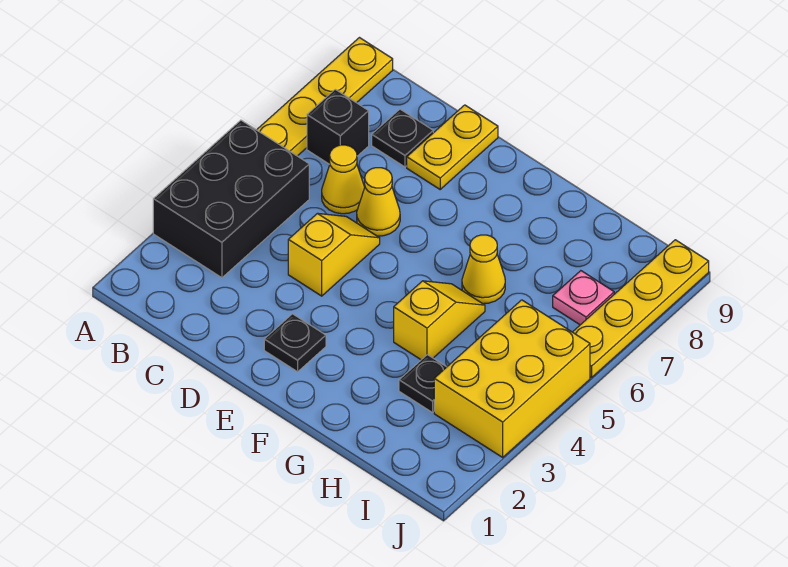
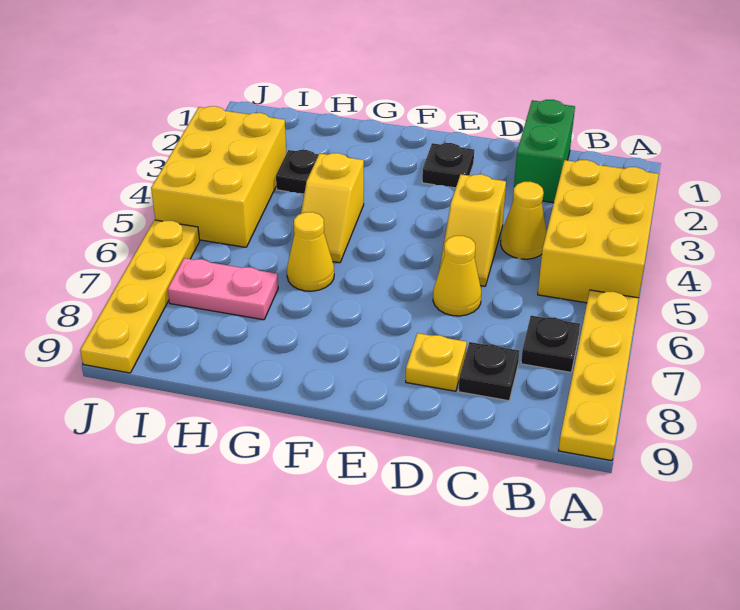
black 2x3 brick [153,120,309,278] -> yellow 2x3 brick [538,160,659,303]
black 1x1 brick [307,89,369,164] -> black 1x1 plate [521,316,580,372]
none -> green 1x2 brick [514,100,575,203]
yellow 1x1 cone [322,145,365,214] -> yellow 1x1 cone moved to [501,182,547,259]
yellow 1x2 plate [407,105,498,189] -> yellow 1x1 plate [406,333,467,391]
pink 1x1 plate [553,271,614,325] -> pink 1x2 plate [168,258,278,320]

